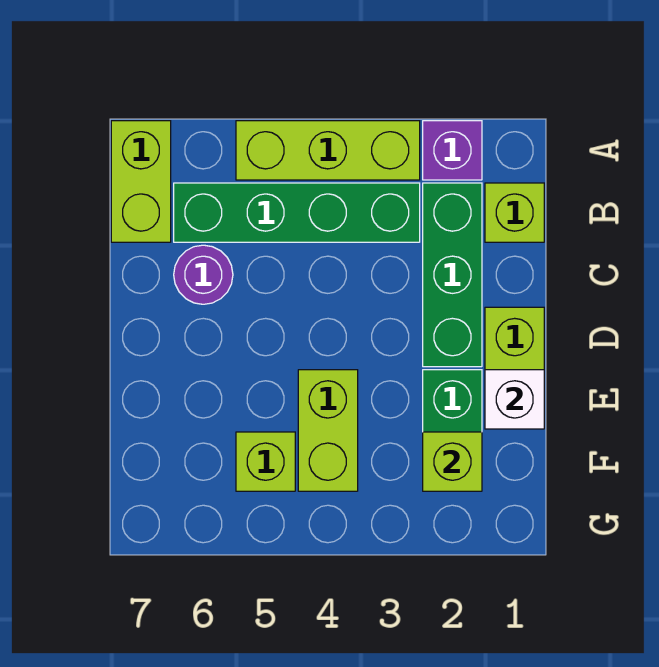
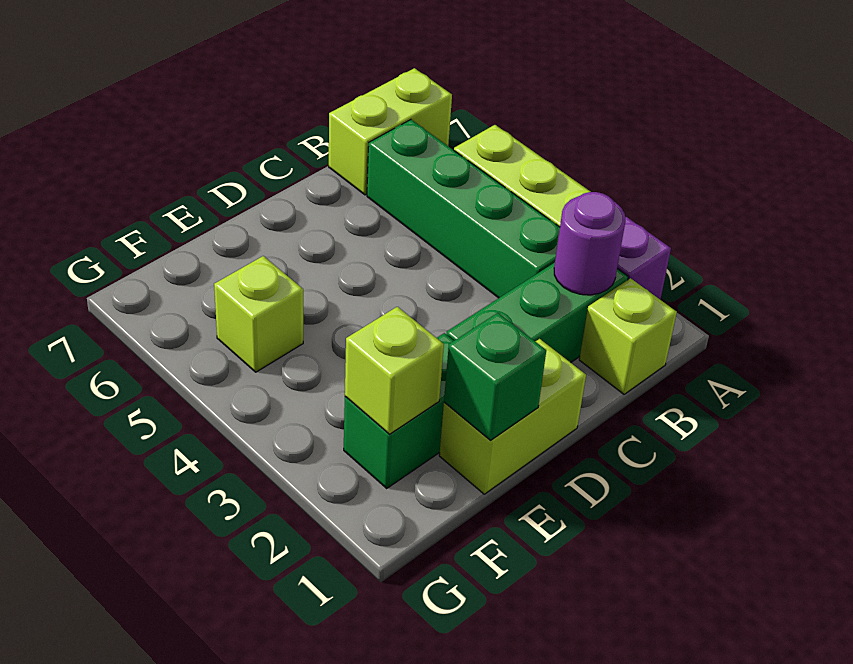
purple 1x1 round brick [174,245,233,304] -> purple 1x1 round brick moved to [554,192,625,295]
white 1x1 brick [485,370,544,429] -> green 1x1 brick [444,313,546,440]
lime 1x2 brick [298,370,358,491] -> none

